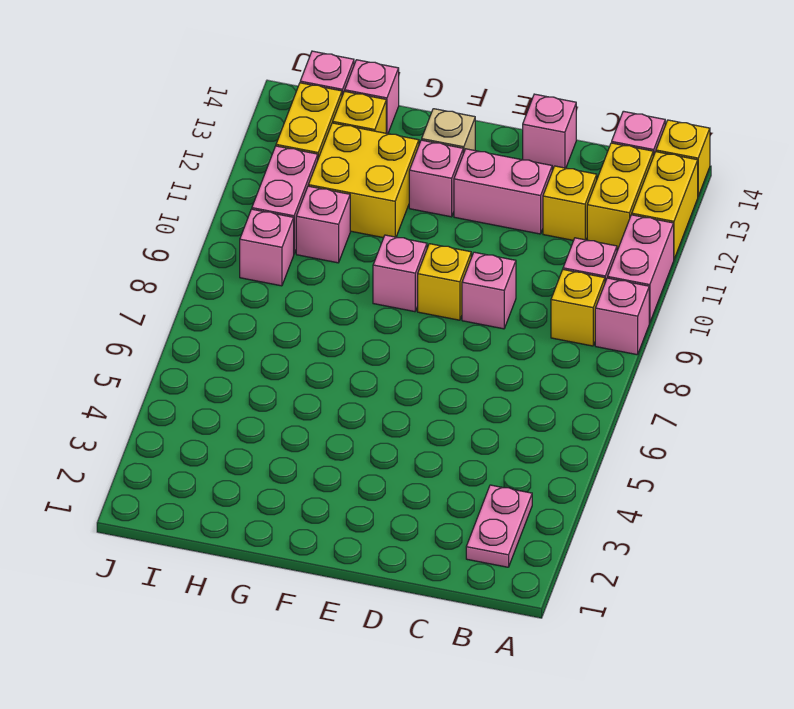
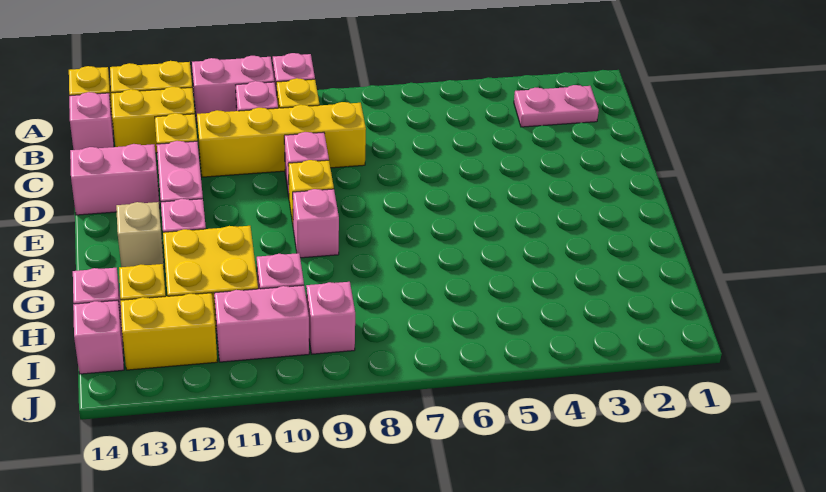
none -> yellow 1x4 brick [197,102,366,177]
pink 1x1 brick [523,94,576,168] -> pink 1x2 brick [70,144,160,215]

